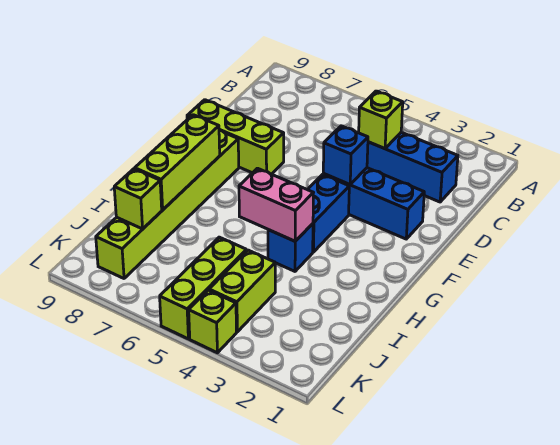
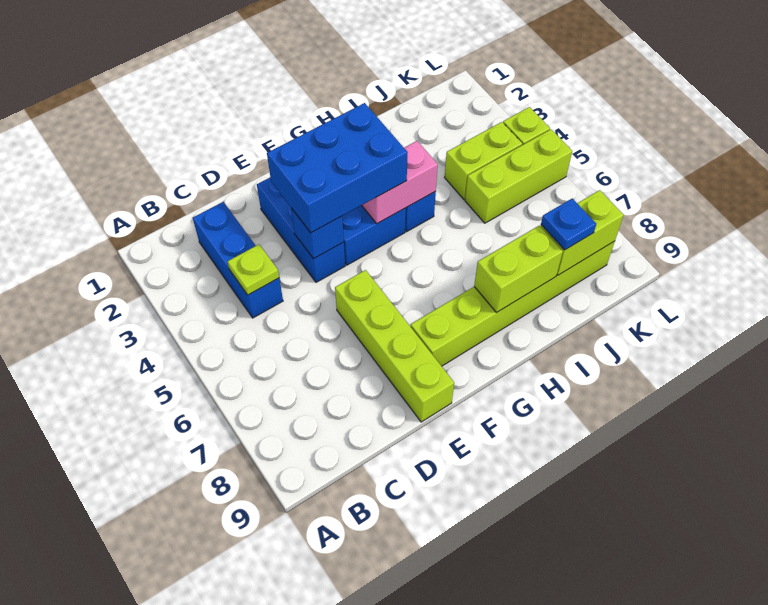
lime 1x1 brick [359,91,403,149] -> lime 1x1 plate [228,245,279,295]
none -> blue 2x3 brick [267,103,408,233]
lime 1x3 brick [187,100,284,174] -> lime 1x4 brick [335,270,454,422]
lime 1x3 brick [135,115,220,210] -> lime 1x2 brick [474,226,563,312]
pink 1x2 brick [239,168,313,241] -> pink 1x2 brick turned to [362,141,438,223]
lime 1x1 brick [114,169,162,229] -> lime 1x2 brick [540,190,624,275]
none -> blue 1x1 plate [541,198,596,250]

